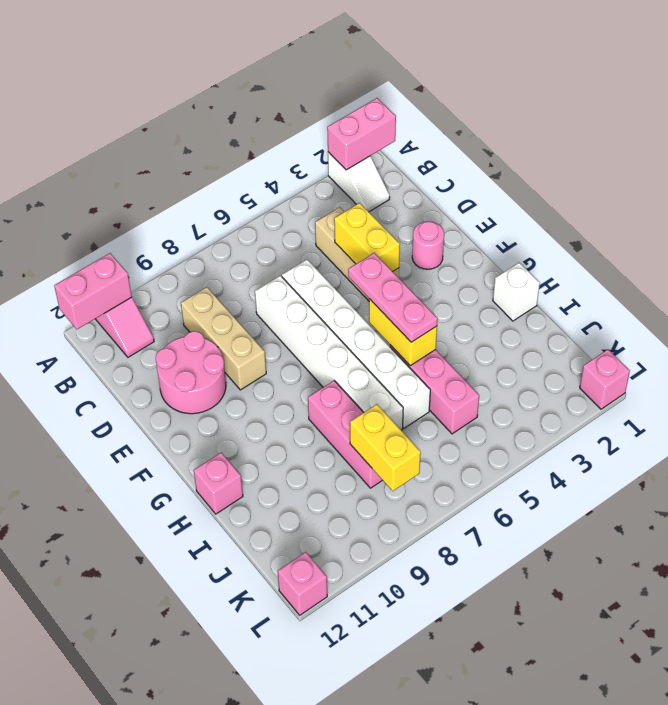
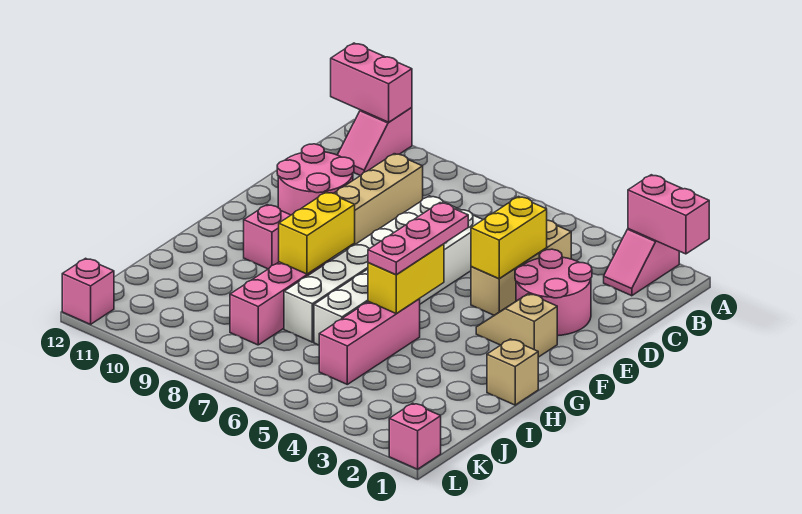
white 1x2 slope [328,152,390,212] -> pink 1x2 slope [604,229,679,296]
pink 1x1 round brick [412,221,444,269] -> pink 2x2 round brick [515,249,592,336]
none -> tan 1x2 slope [476,294,557,357]
white 1x1 brick [493,263,540,321] -> tan 1x1 brick [487,339,538,405]
pink 1x1 brick [194,453,243,514] -> pink 1x1 brick moved to [244,205,291,269]
yellow 1x2 brick [350,404,421,491] -> yellow 1x2 brick moved to [279,192,355,274]

